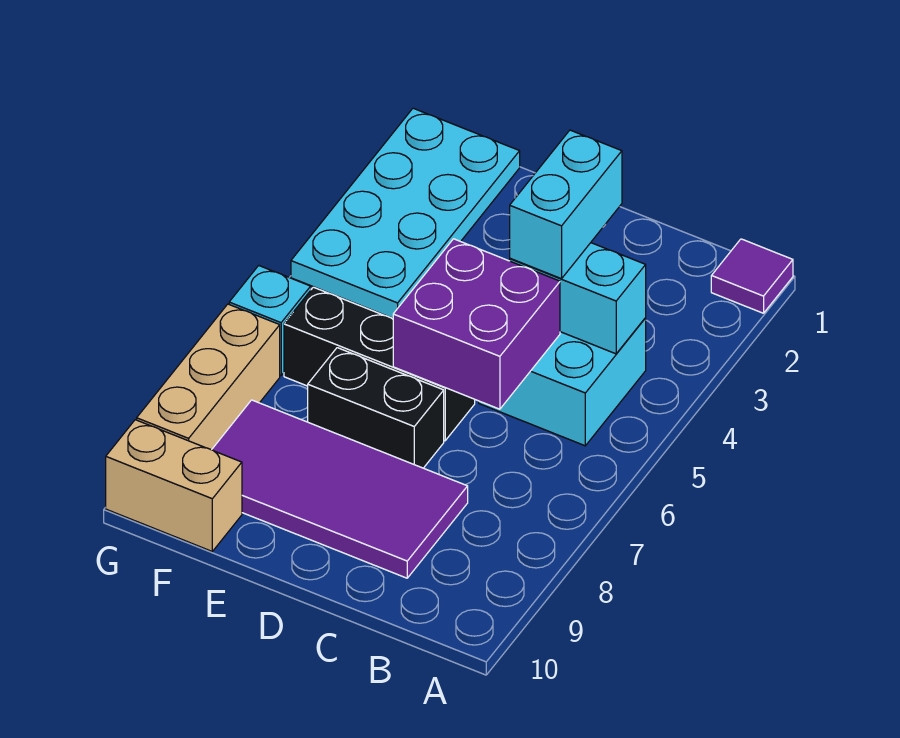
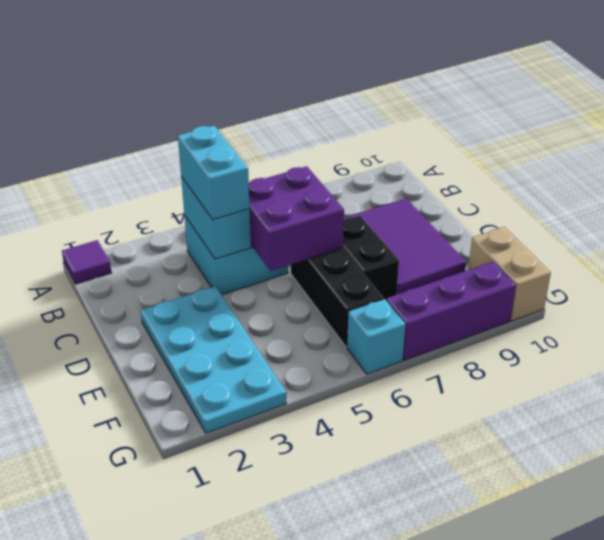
cyan 1x2 brick [510,130,622,279] -> cyan 1x2 brick turned to [178,126,250,220]
purple 2x4 tile [212,400,468,578] -> purple 2x3 tile [344,199,466,294]
cyan 2x4 plate [291,108,520,318] -> cyan 2x4 plate turned to [140,286,286,433]
tan 1x3 brick [137,304,280,450] -> purple 1x3 brick [386,262,516,360]

